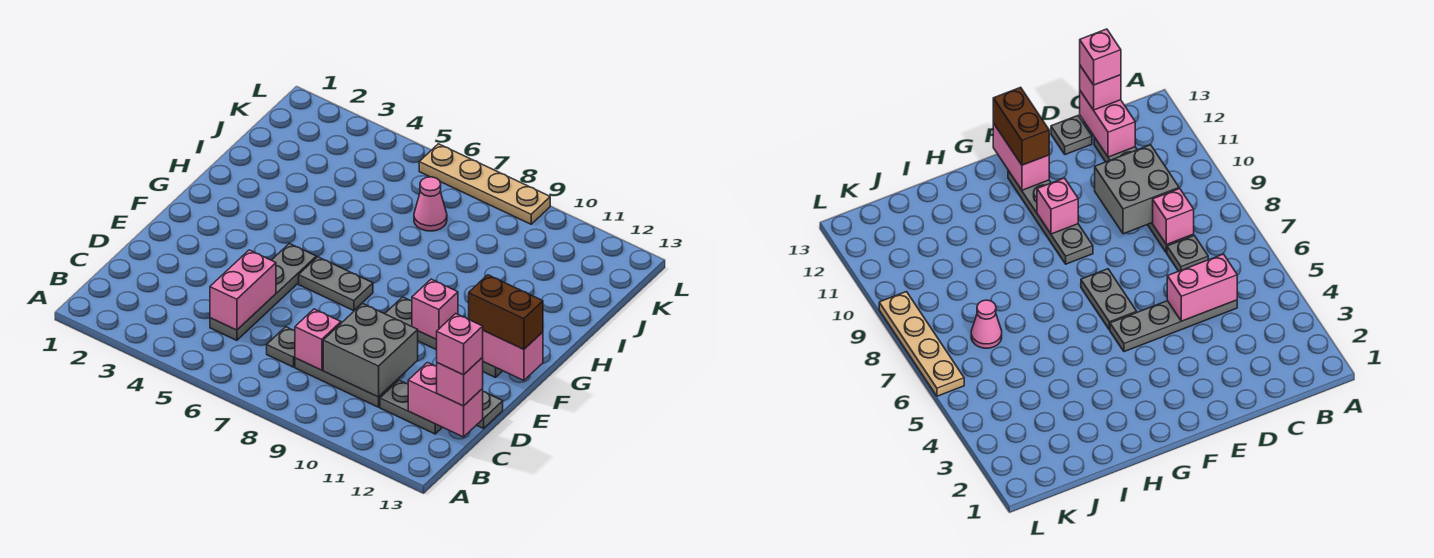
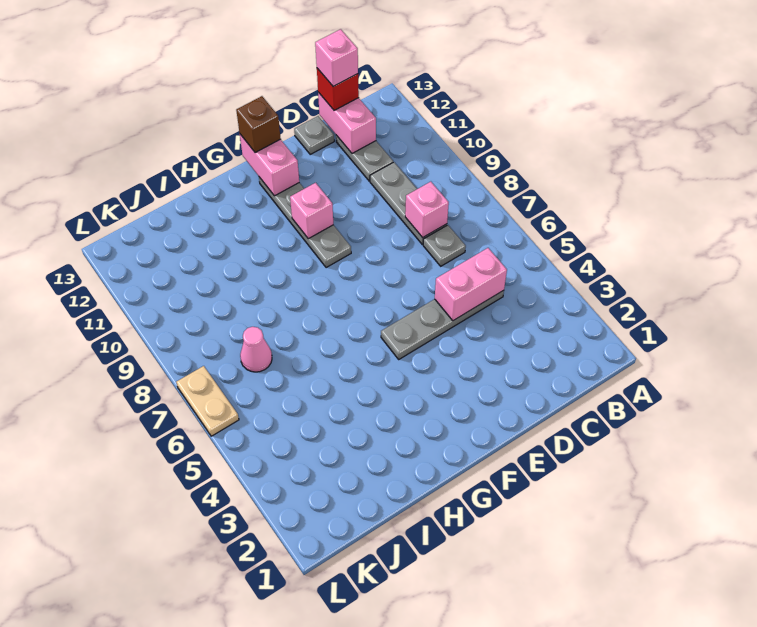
grey 2x2 brick [323,304,418,397] -> none
pink 1x1 brick [437,357,483,406] -> red 1x1 brick [317,68,359,110]
grey 1x2 plate [299,257,373,311] -> none
brown 1x2 brick [469,275,543,349] -> brown 1x1 brick [236,96,281,153]
tan 1x4 plate [419,144,550,224] -> tan 1x2 plate [176,366,239,436]

